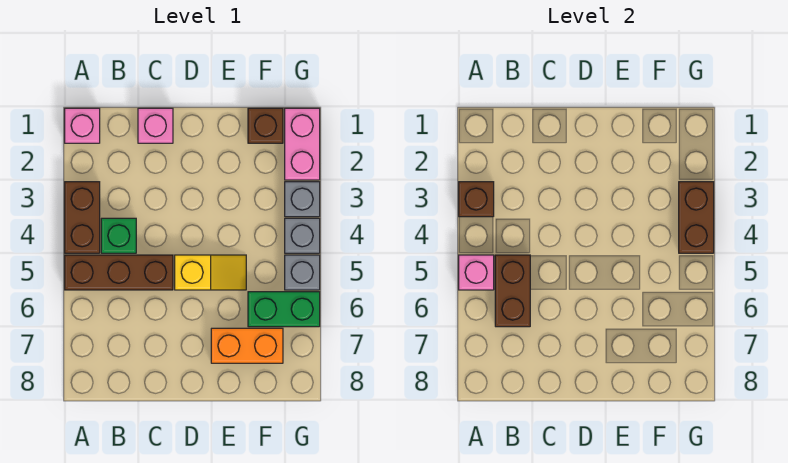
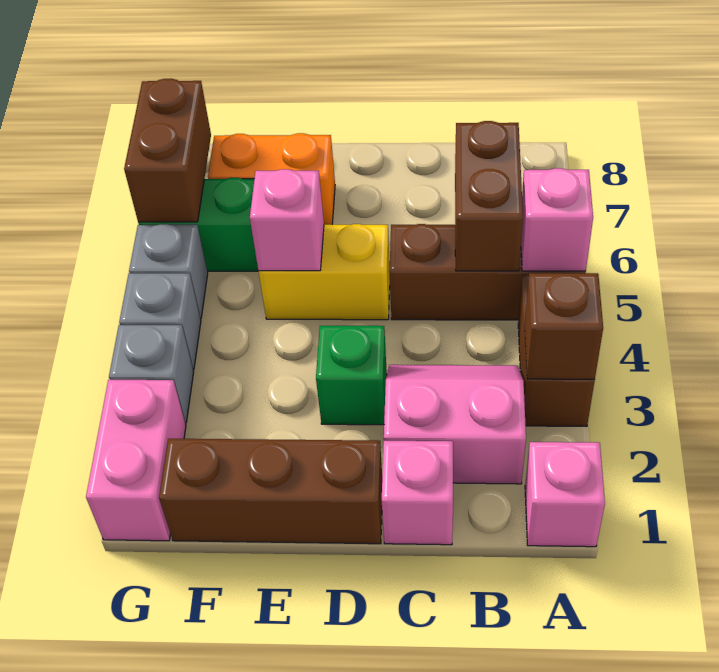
none -> pink 2x2 slope [384,365,526,484]
green 1x1 brick [101,218,136,253] -> green 1x1 brick moved to [316,326,387,425]
yellow 1x2 slope [175,255,246,290] -> yellow 1x2 brick [258,224,390,320]
none -> pink 1x1 brick [250,169,324,271]
brown 1x1 brick [248,108,283,143] -> brown 1x3 brick [159,439,382,544]
brown 1x2 brick [679,182,714,253] -> brown 1x2 brick moved to [124,79,211,222]

